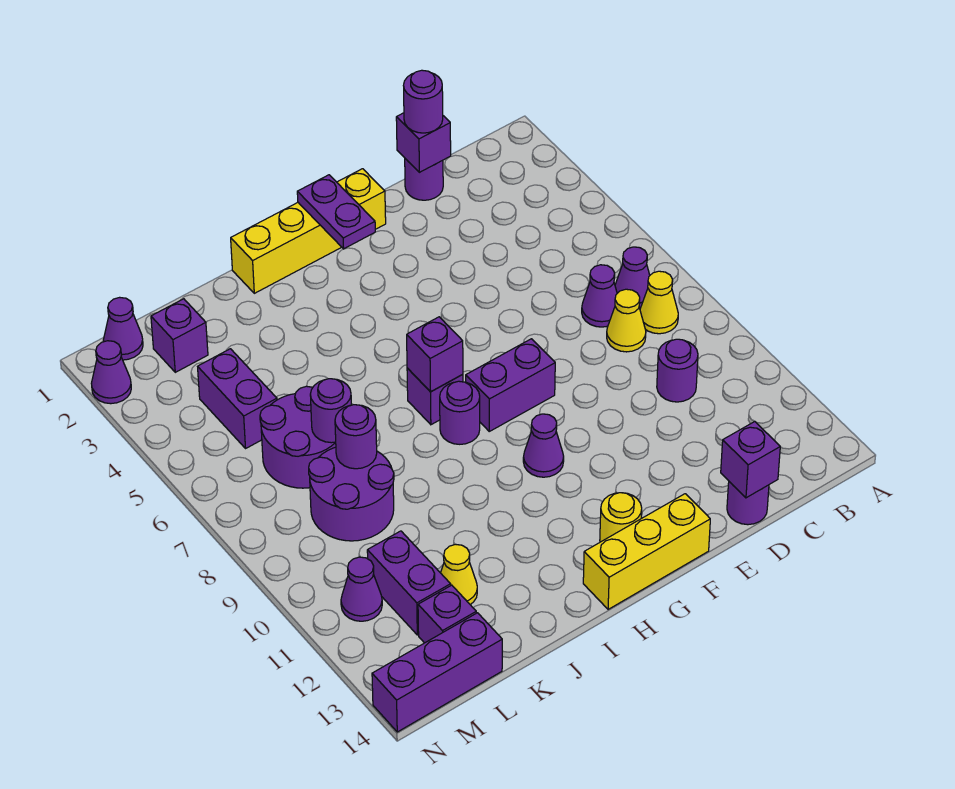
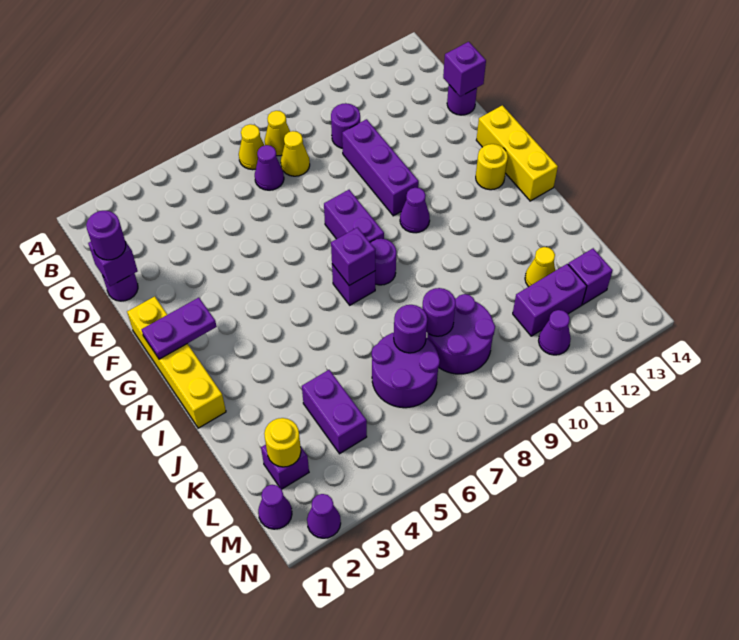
purple 1x1 cone [615,247,650,308] -> yellow 1x1 cone [239,124,265,170]
none -> yellow 1x1 round brick [264,418,301,467]
purple 1x2 brick [198,349,277,448] -> purple 1x2 brick turned to [302,370,367,454]
purple 1x3 brick [372,613,502,732] -> purple 1x3 brick moved to [342,119,419,216]

